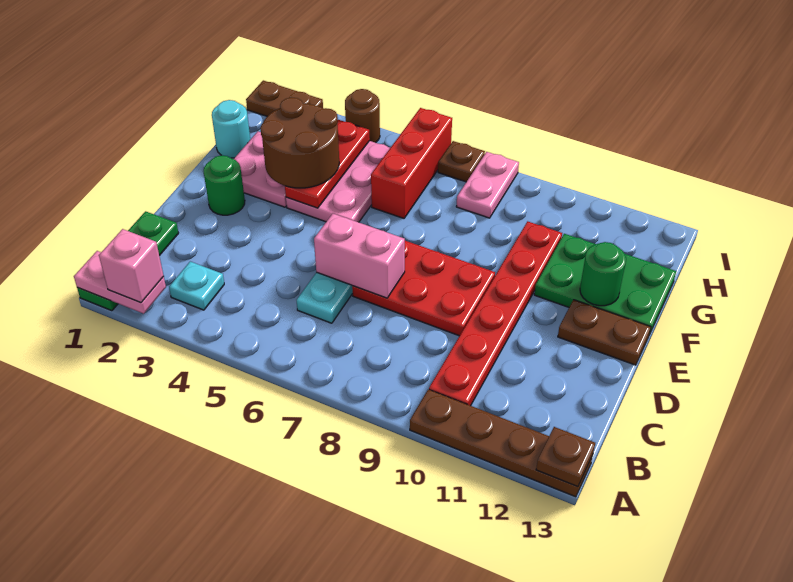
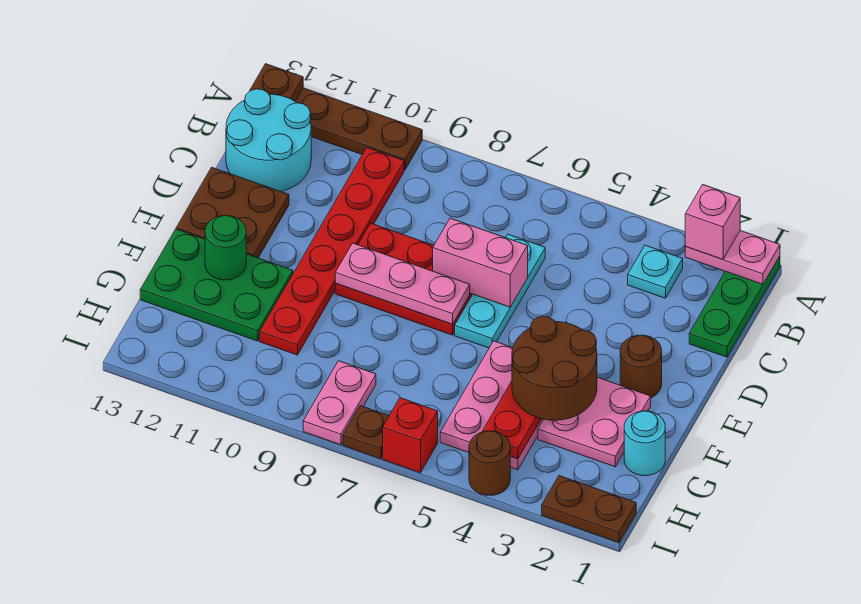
none -> cyan 2x2 round brick [226,89,311,191]
green 1x1 round brick [204,155,245,215] -> brown 1x1 round brick [620,335,662,398]
none -> pink 1x3 plate [335,243,470,324]
brown 1x2 plate [558,300,651,365] -> brown 2x2 plate [176,167,289,258]
red 1x3 brick [371,108,452,218] -> red 1x1 brick [383,398,438,473]

